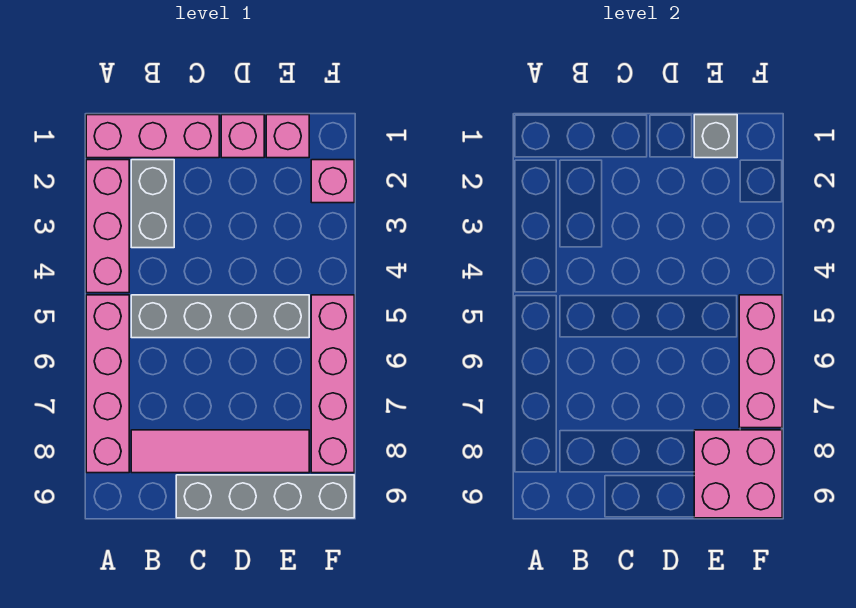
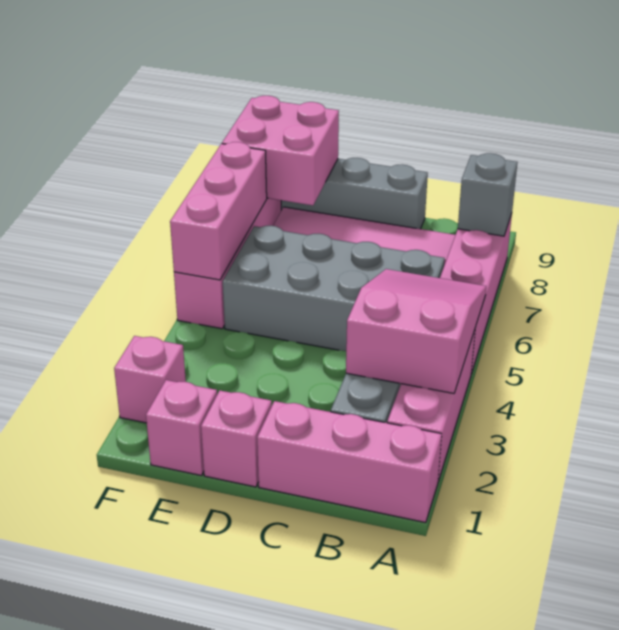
none -> pink 2x3 slope [346,269,486,393]
grey 1x4 brick [131,295,309,338] -> grey 2x4 brick [223,226,445,351]
grey 1x1 brick [694,115,737,158] -> grey 1x1 brick moved to [458,153,517,236]

